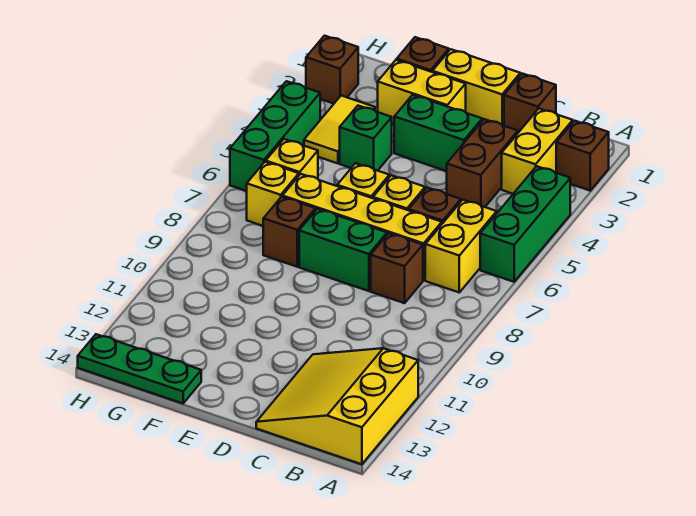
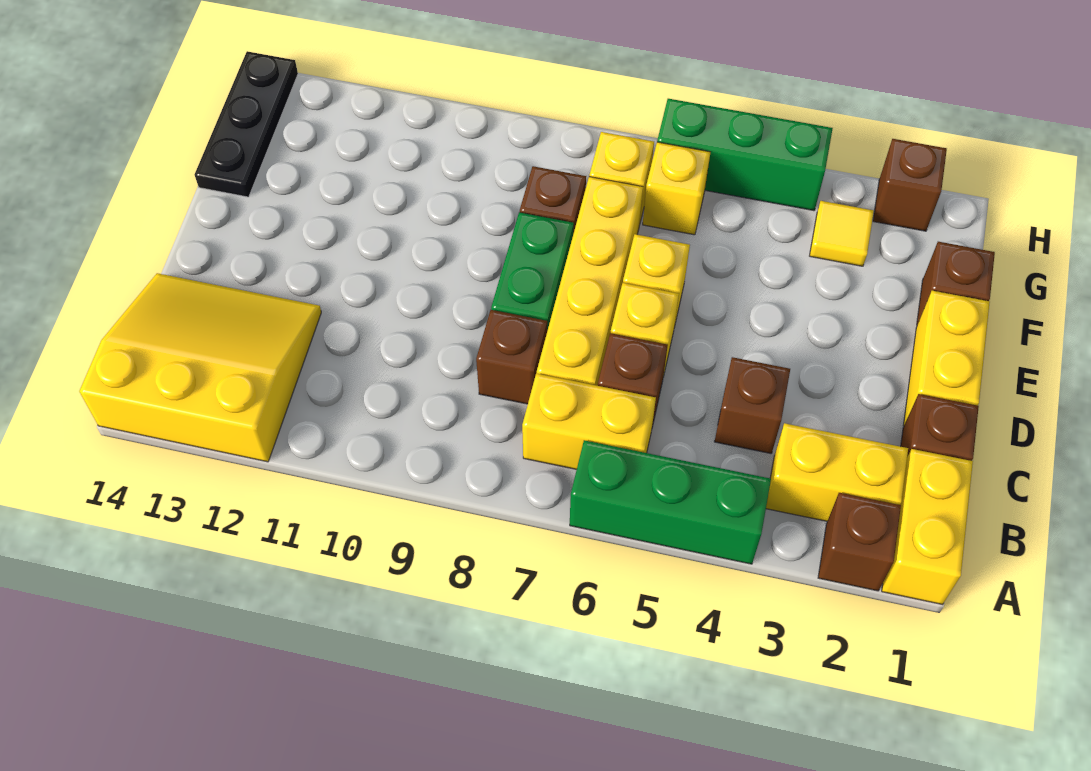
brown 1x2 brick [447,119,518,207] -> brown 1x1 brick [715,357,790,453]
green 1x2 brick [394,95,482,171] -> none
yellow 1x2 brick [378,60,466,124] -> yellow 1x2 brick moved to [882,449,973,604]
green 1x1 brick [340,106,392,171] -> none
green 1x3 plate [78,334,201,403] -> black 1x3 plate [195,51,298,197]
yellow 1x2 tile [304,96,375,163] -> yellow 1x1 tile [810,201,874,266]

